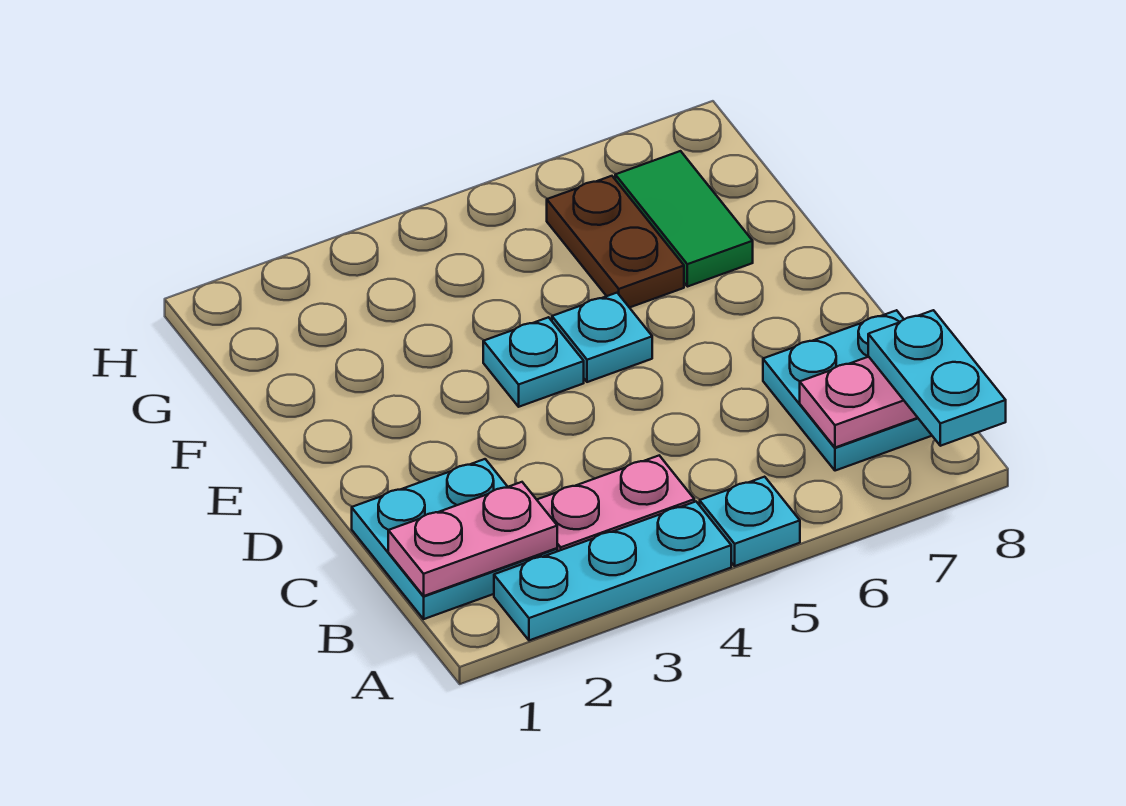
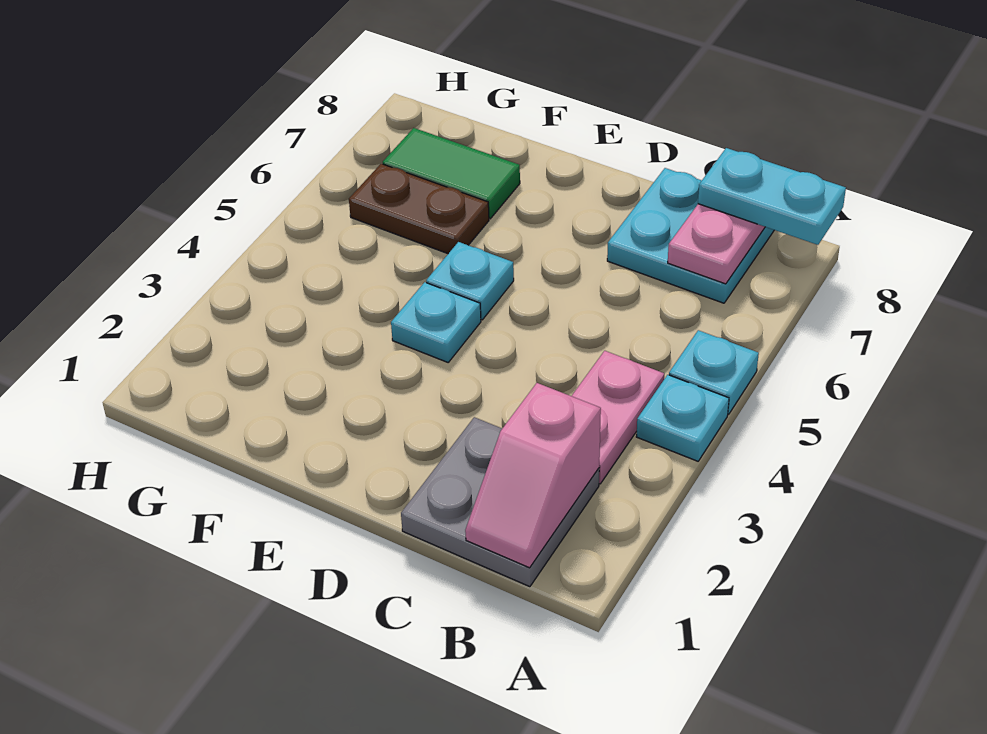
cyan 1x3 plate [494,502,731,640] -> cyan 1x1 plate [636,375,729,461]
cyan 2x2 plate [352,459,557,619] -> grey 2x2 plate [401,417,599,587]
pink 1x2 plate [388,482,557,596] -> pink 1x2 slope [465,383,601,568]

